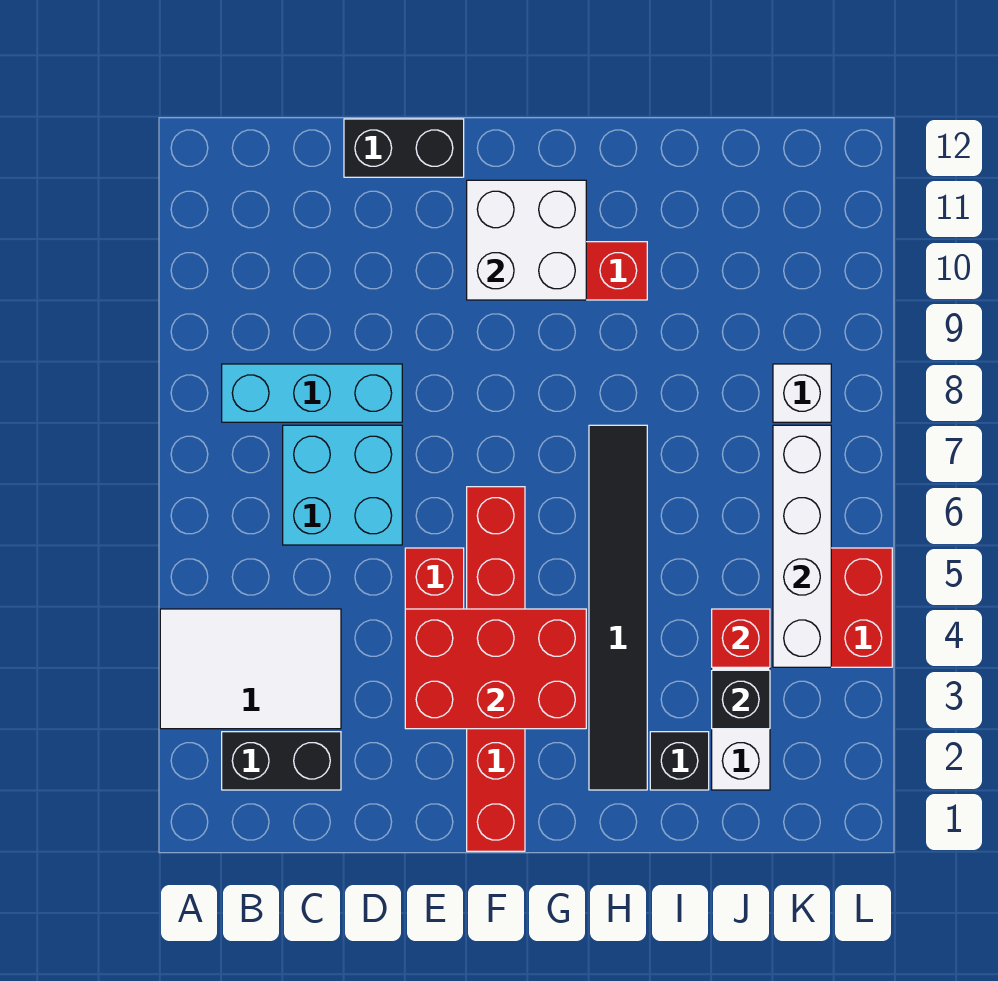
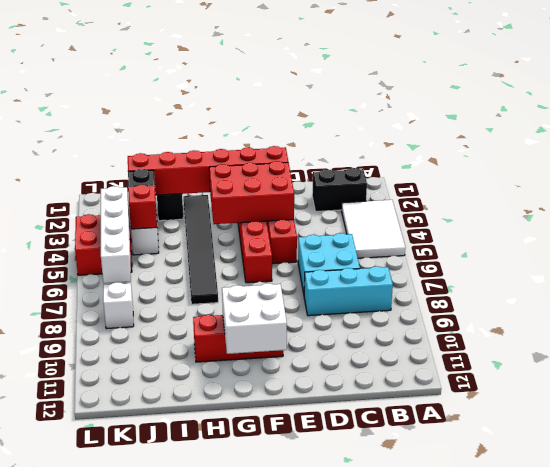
white 2x3 tile [160,609,341,729] -> white 2x3 tile turned to [341,200,405,258]
black 1x2 brick [344,119,464,177] -> none
none -> red 1x6 brick [128,146,288,195]

